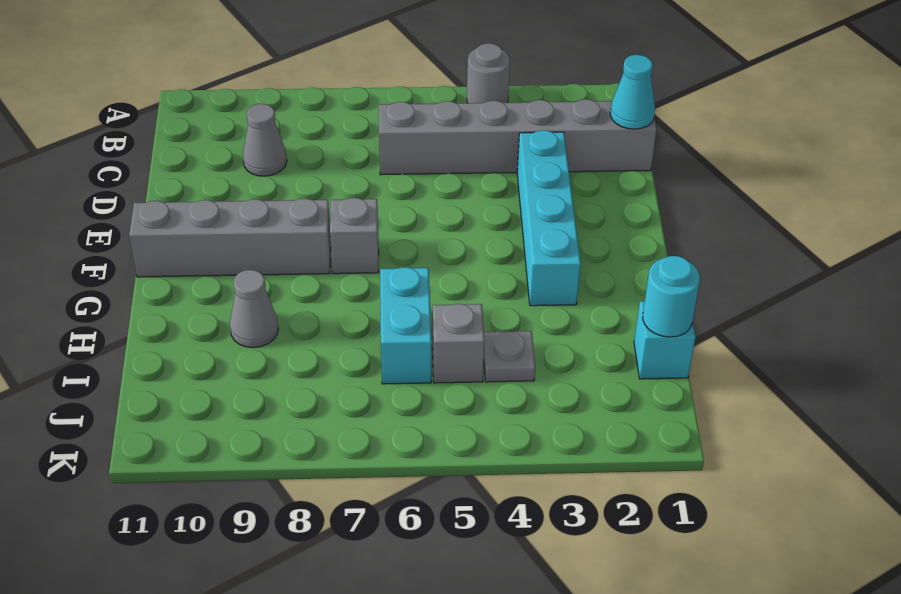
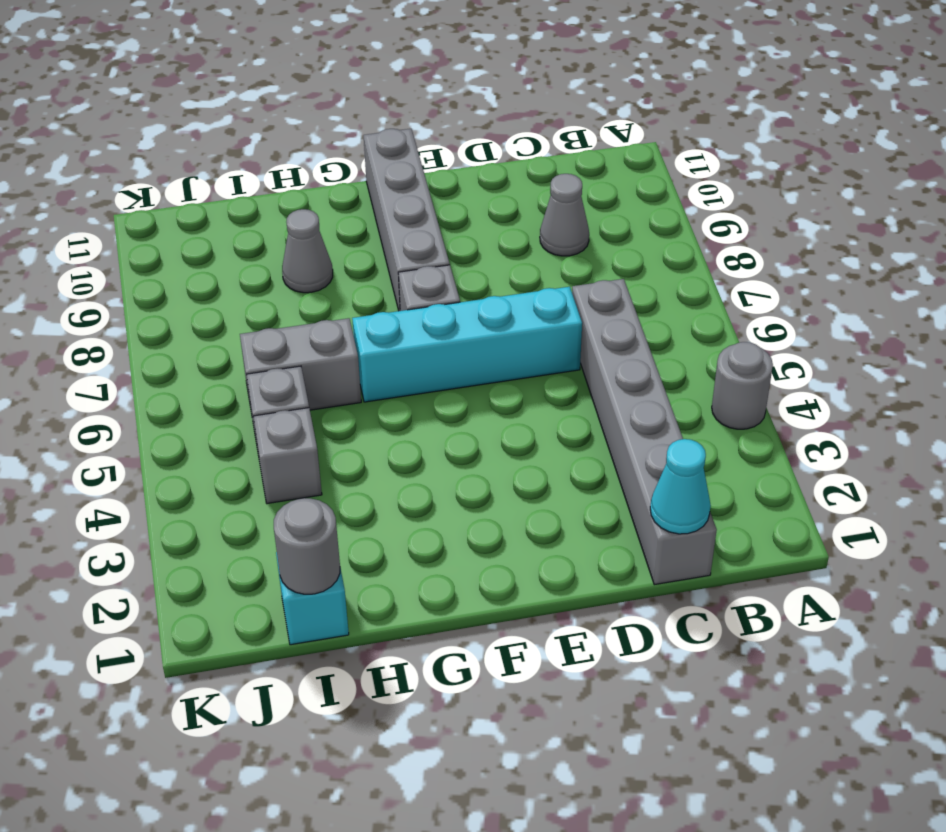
cyan 1x4 brick [517,130,581,306] -> cyan 1x4 brick moved to [352,287,582,402]
cyan 1x2 brick [380,267,432,384] -> grey 1x2 brick [240,318,361,413]
cyan 1x1 round brick [643,256,700,337] -> grey 1x1 round brick [274,498,340,594]
grey 1x1 plate [484,331,535,382] -> grey 1x1 brick [253,408,322,504]

